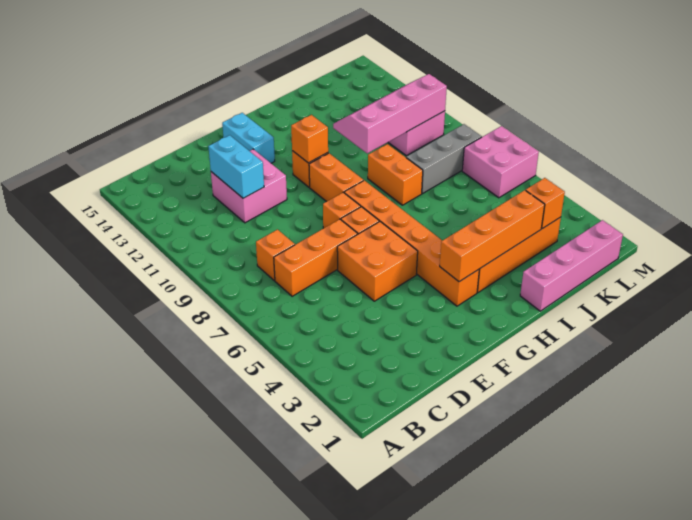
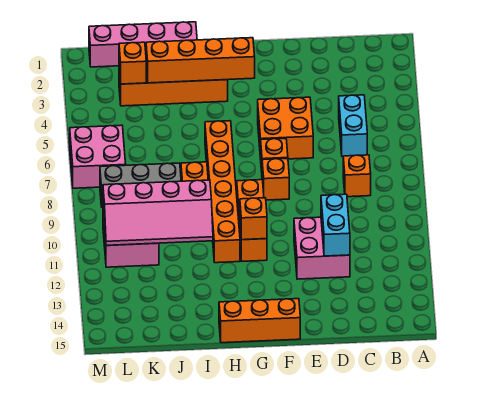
orange 1x3 brick [274,219,358,296] -> orange 1x3 brick moved to [219,299,300,343]
cyan 1x2 brick [222,113,275,163] -> cyan 1x2 brick moved to [339,95,367,157]
orange 1x6 brick [344,180,479,306] -> orange 1x6 brick moved to [205,121,240,263]

